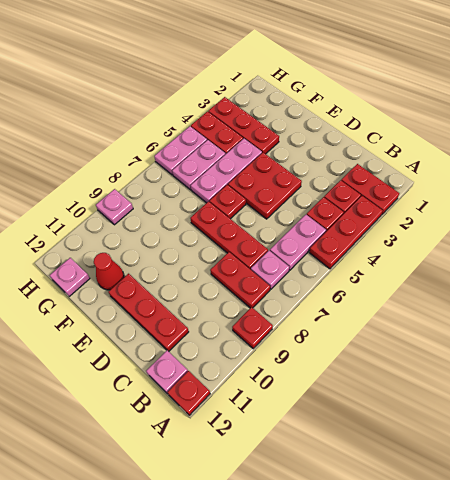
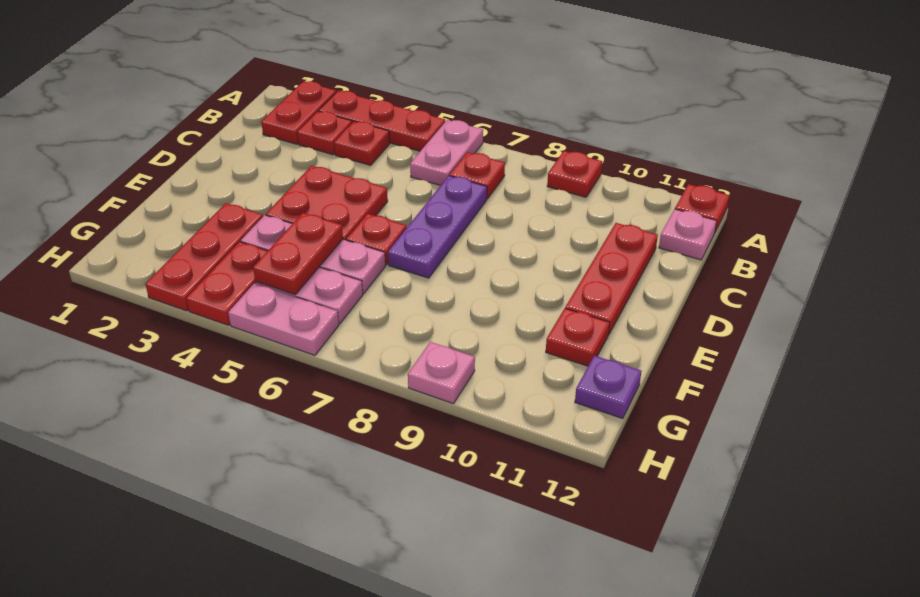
pink 1x2 plate [270,215,326,270] -> pink 1x2 plate turned to [410,120,483,185]
pink 1x1 plate [251,251,289,289] -> red 1x1 plate [450,152,505,199]
red 1x2 plate [210,252,270,308] -> red 1x2 plate moved to [253,213,343,294]
red 1x3 plate [190,201,268,270] -> purple 1x3 plate [388,176,487,278]
red 1x1 cone [94,253,124,290] -> red 1x1 plate [546,308,610,366]
pink 1x1 plate [50,258,90,296] -> purple 1x1 plate [575,356,641,419]

